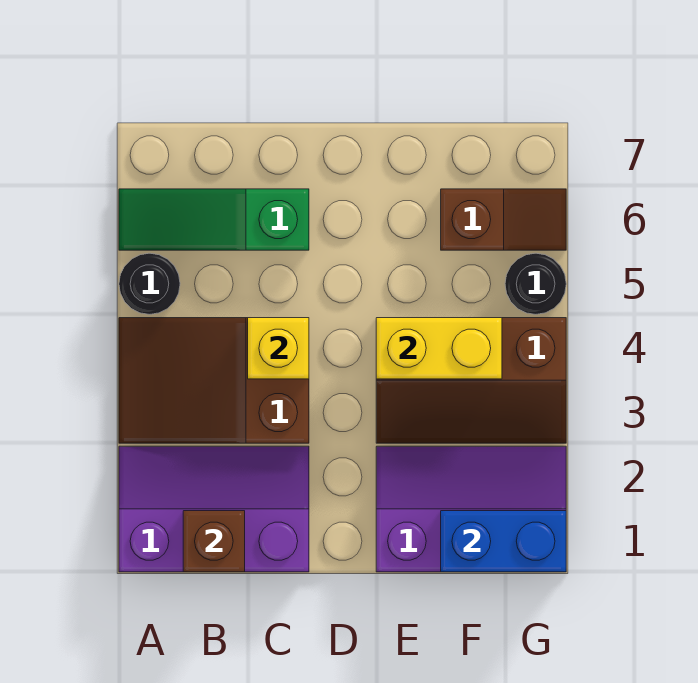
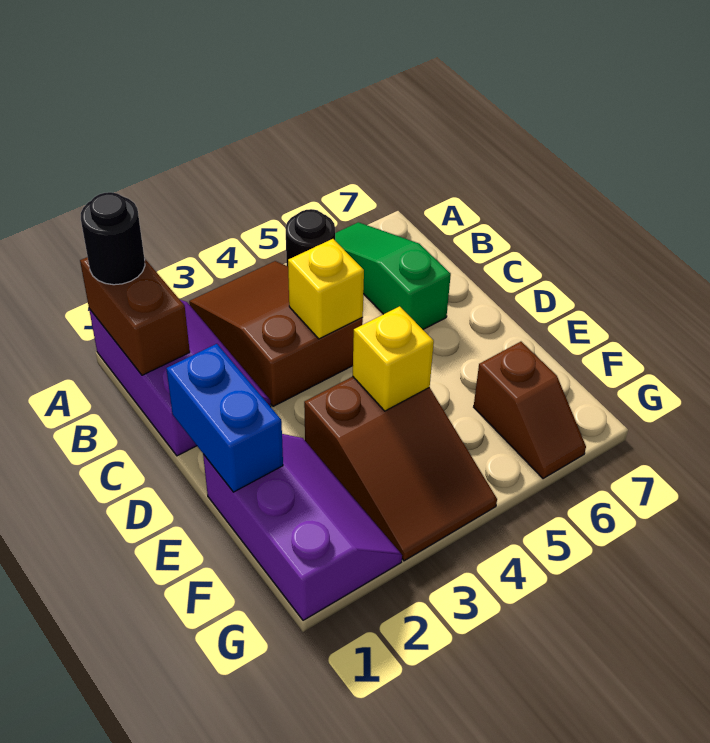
brown 1x1 brick [183,511,245,572] -> brown 1x2 brick [80,257,190,375]
brown 2x3 slope [376,318,566,443] -> brown 2x3 slope turned to [304,377,497,561]
yellow 1x2 brick [376,318,502,379] -> yellow 1x1 brick [353,306,434,411]
blue 1x2 brick [441,511,566,572] -> blue 1x2 brick moved to [166,344,283,492]
black 1x1 round brick [505,253,566,314] -> black 1x1 round brick moved to [81,192,145,285]

